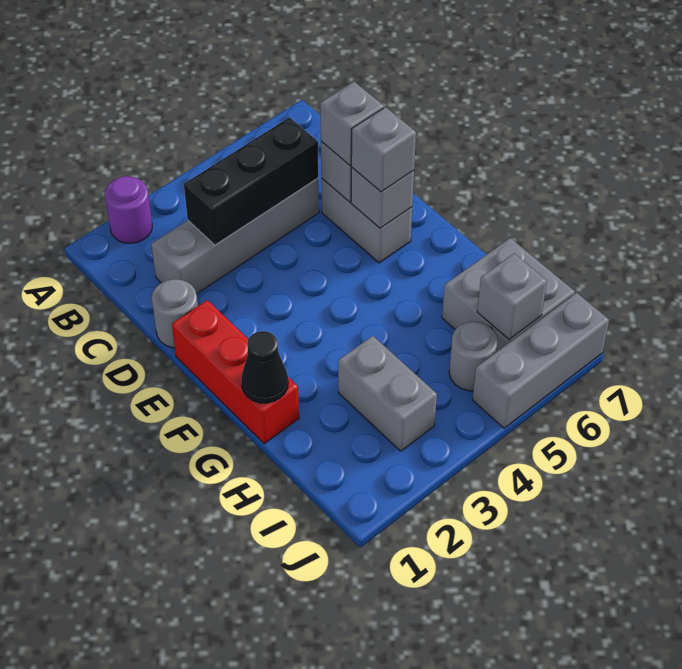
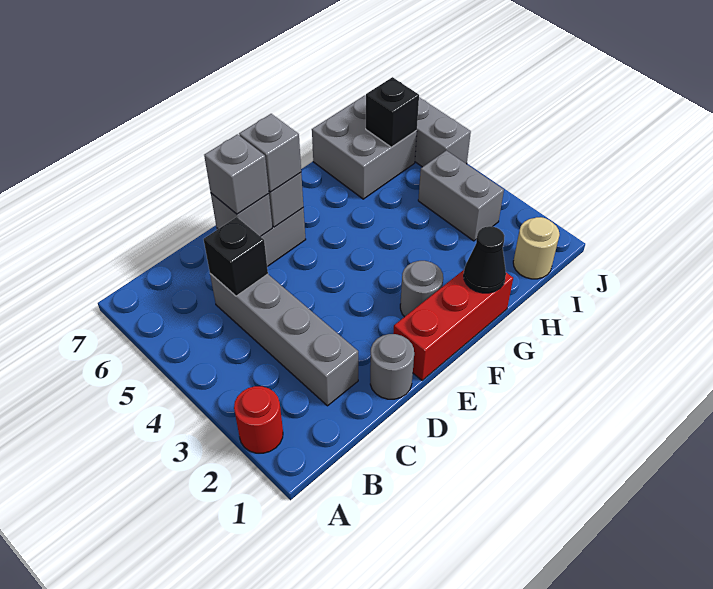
purple 1x1 round brick [105,176,152,243] -> red 1x1 round brick [234,386,283,453]
black 1x3 brick [184,117,318,245] -> black 1x1 brick [204,217,268,296]
grey 1x2 brick [338,336,437,451] -> grey 1x2 brick turned to [418,151,504,241]
none -> tan 1x1 round brick [513,217,560,279]
grey 1x1 round brick [449,321,498,391] -> grey 1x1 round brick moved to [400,261,443,317]
grey 1x1 brick [477,254,547,339] -> black 1x1 brick [366,77,419,147]

